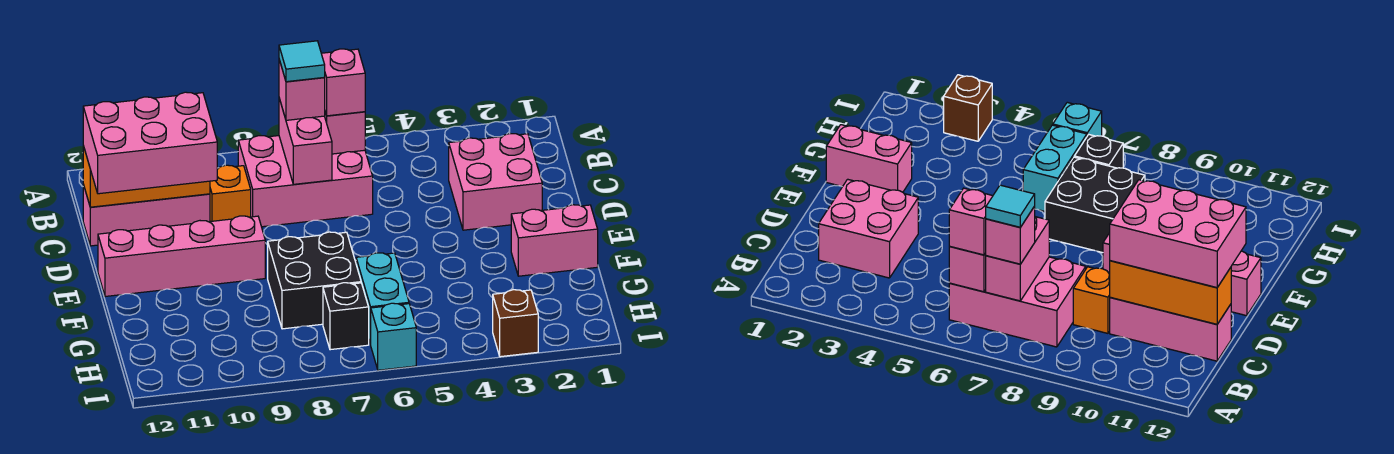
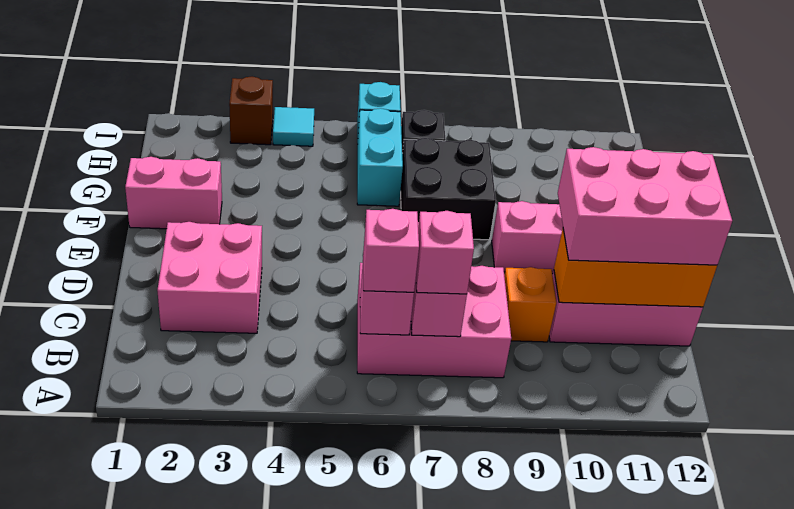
cyan 1x1 tile [279,41,325,82] -> cyan 1x1 tile moved to [273,107,314,146]

